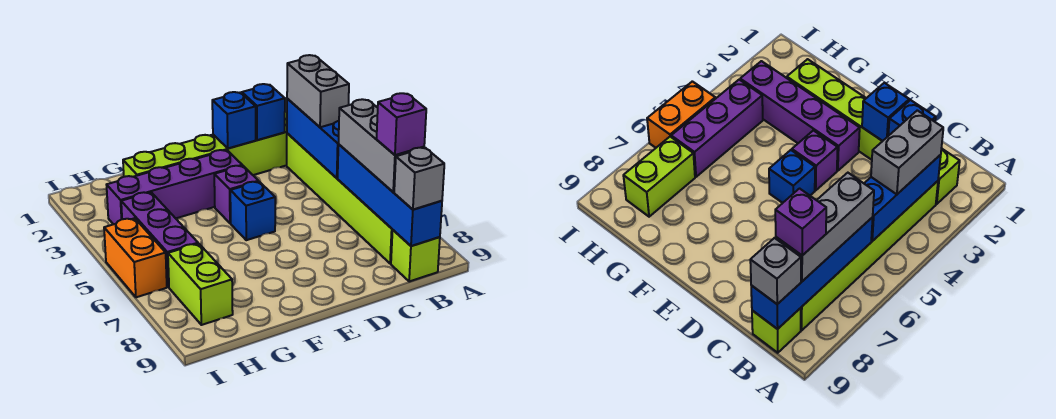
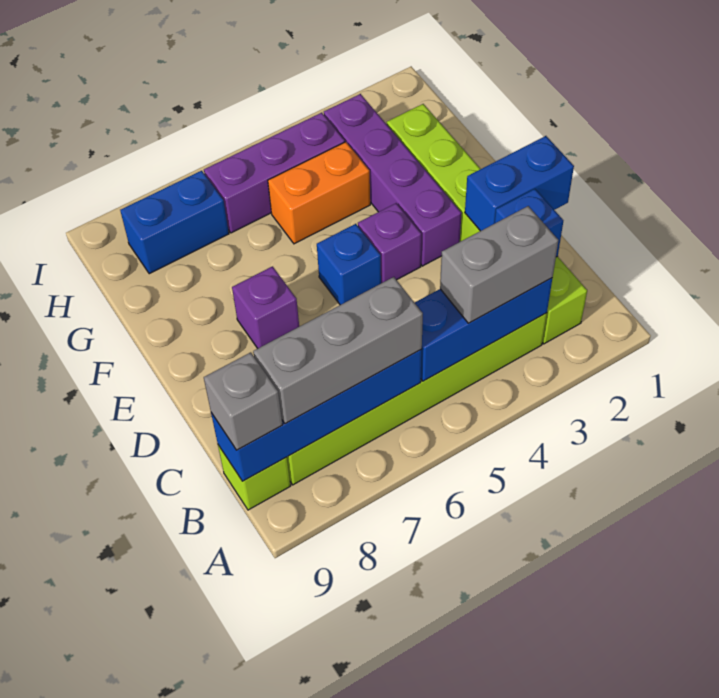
purple 1x1 brick [377,93,426,155] -> purple 1x1 brick moved to [232,266,299,348]
blue 1x1 brick [212,92,256,148] -> blue 1x2 brick [465,136,574,231]
lime 1x2 brick [168,244,233,325] -> blue 1x2 brick [120,171,229,274]
orange 1x2 brick [104,218,167,297] -> orange 1x2 brick moved to [268,142,370,244]

